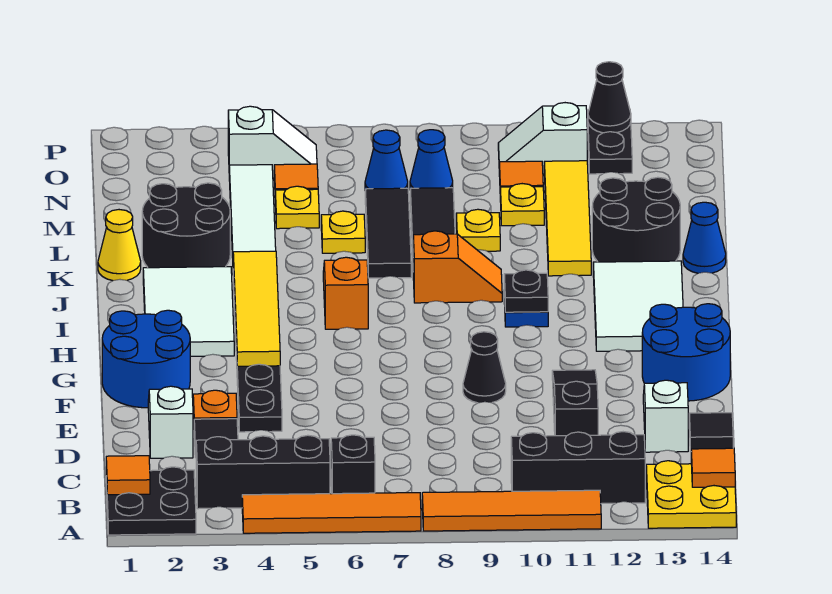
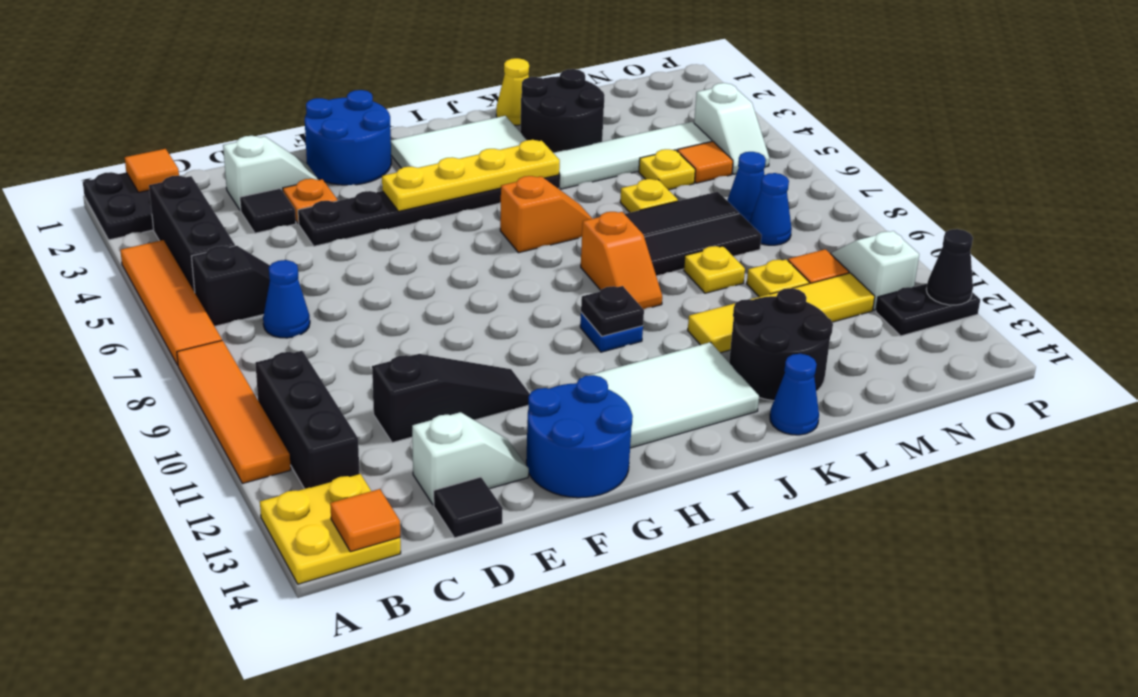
none -> blue 1x1 cone [263,260,310,338]
black 1x1 cone [463,332,506,403] -> none
yellow 1x4 tile [233,251,280,366] -> yellow 1x4 plate [382,140,560,211]

